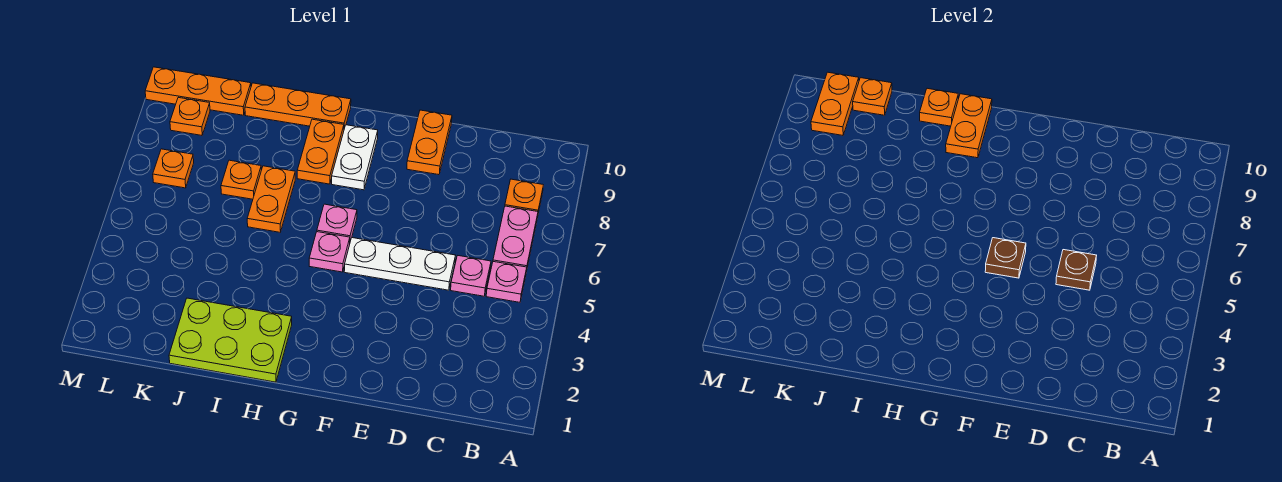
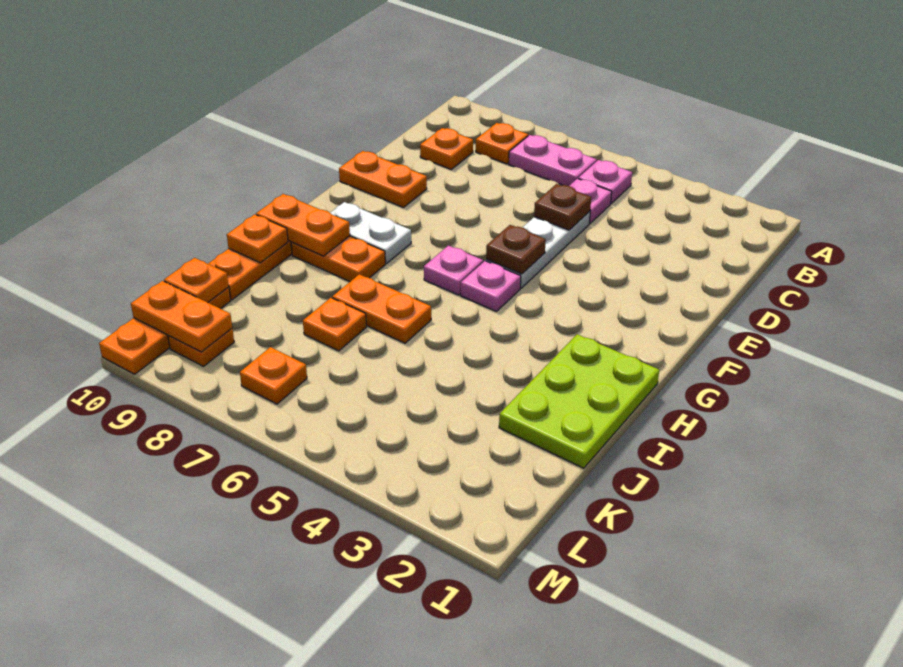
none -> orange 1x1 plate [420,128,473,169]

